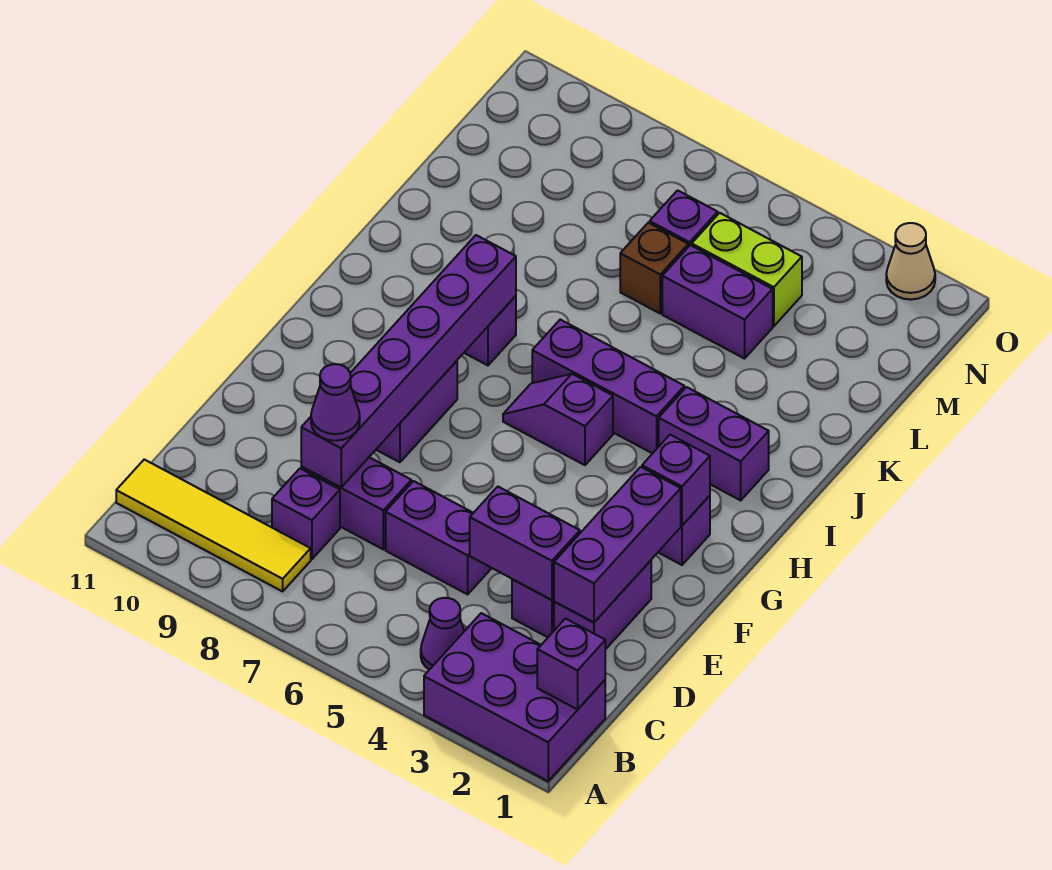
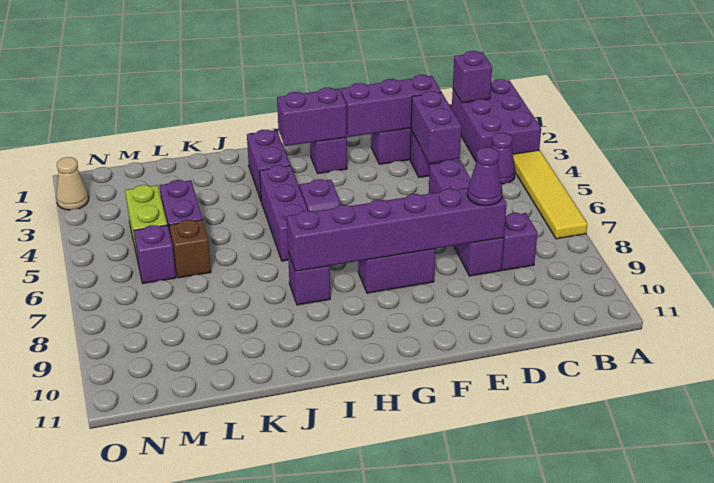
yellow 1x4 tile [116,460,311,591] -> yellow 1x4 tile moved to [513,150,588,239]
purple 1x1 brick [642,435,710,526] -> purple 1x2 brick [277,88,347,146]

